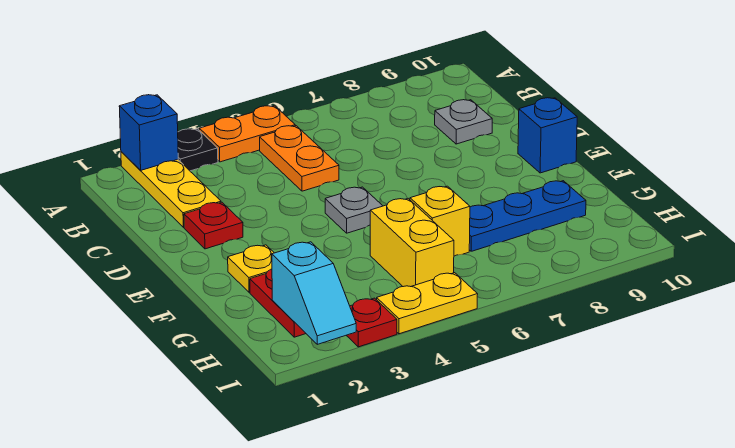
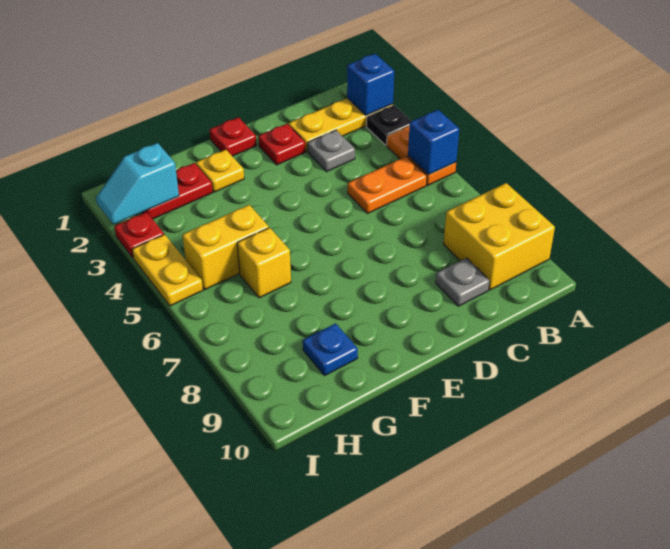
none -> yellow 2x2 brick [444,183,555,290]
none -> red 1x1 plate [210,117,257,156]
grey 1x1 plate [325,187,382,233] -> grey 1x1 plate moved to [308,130,355,172]
blue 1x1 brick [518,98,577,173] -> blue 1x1 brick moved to [408,110,459,175]
blue 1x3 plate [469,181,586,251] -> blue 1x1 plate [303,323,358,375]

